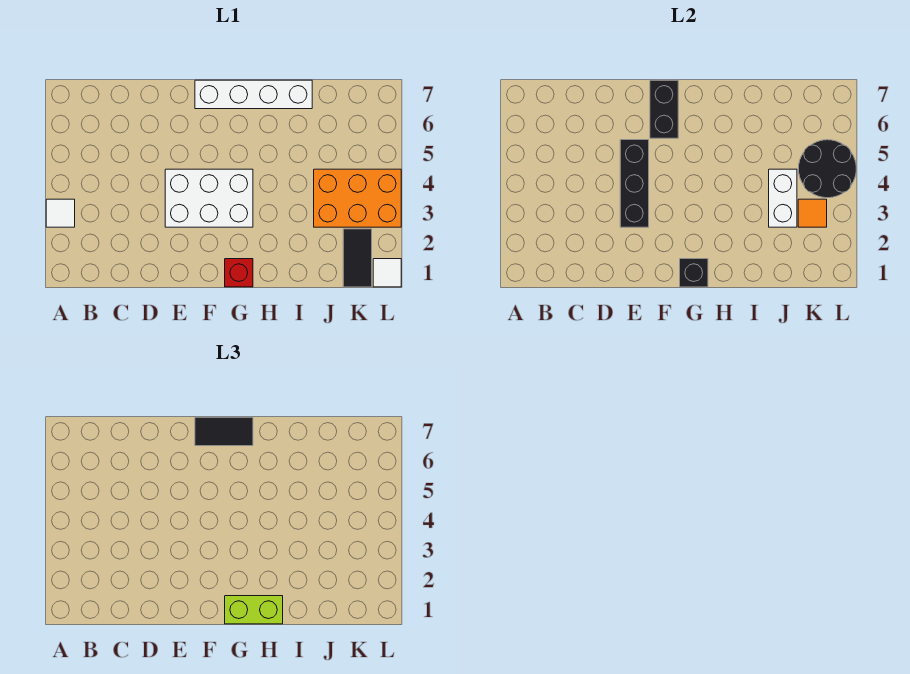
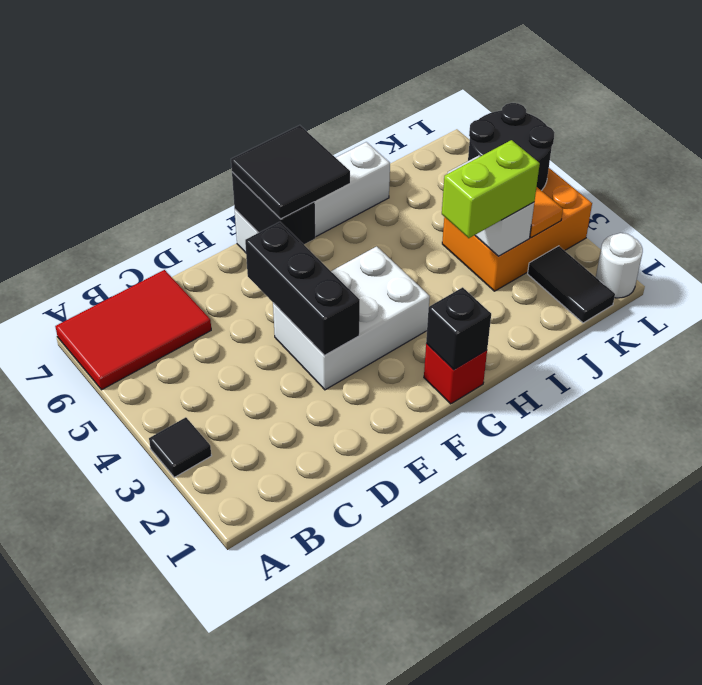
white 1x1 tile [46,199,75,227] -> black 1x1 tile [149,417,211,477]
none -> red 2x3 tile [55,270,211,390]
black 1x2 tile [195,417,253,446] -> black 2x2 tile [231,125,350,219]
lime 1x2 brick [225,596,283,624] -> lime 1x2 brick moved to [442,140,540,238]
white 1x1 tile [373,259,401,287] -> white 1x1 round brick [596,233,643,298]

